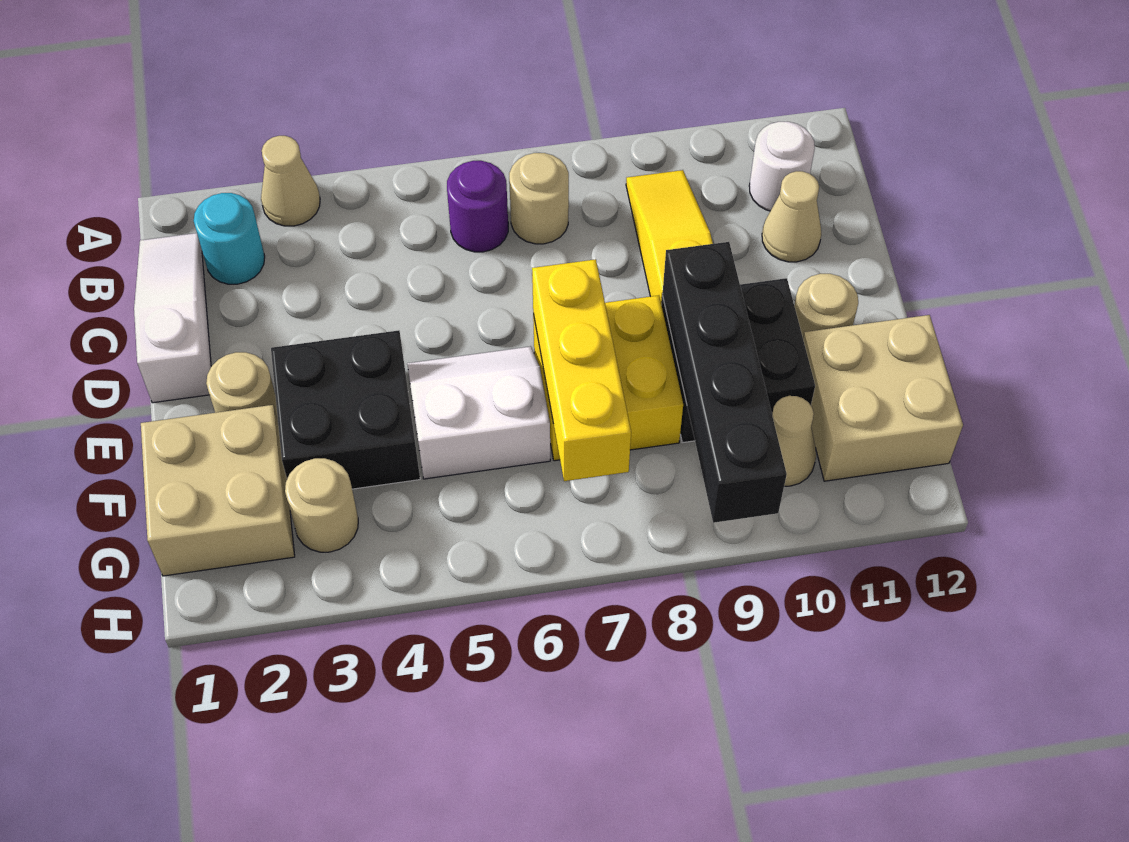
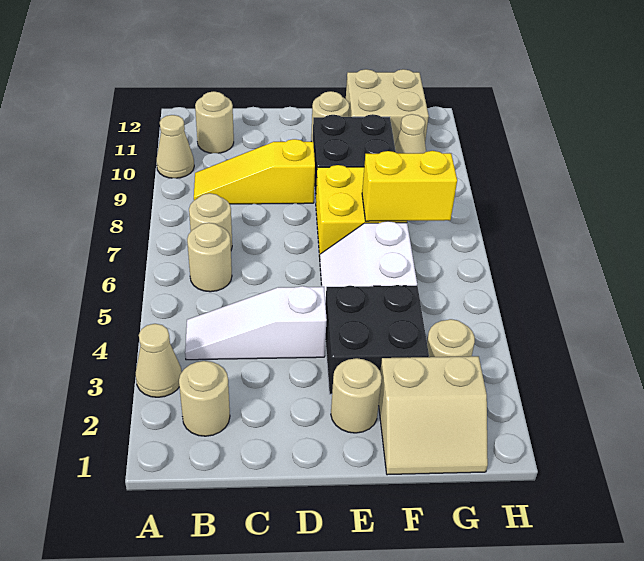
white 1x3 slope [134,233,211,403] -> white 1x3 slope moved to [185,286,327,360]
cyan 1x1 round brick [194,193,265,284] -> tan 1x1 round brick [179,361,230,436]
purple 1x1 round brick [447,161,508,252] -> tan 1x1 round brick [187,223,232,292]
white 1x1 round brick [749,122,815,211] -> tan 1x1 round brick [195,91,234,153]
tan 1x1 cone [762,171,821,262] -> tan 1x1 cone moved to [156,115,194,178]
yellow 1x3 brick [532,259,631,481] -> yellow 1x2 brick [362,151,457,221]
black 1x4 brick [662,242,787,523] -> none
tan 2x2 brick [141,405,295,576] -> tan 2x2 slope [379,356,488,475]

